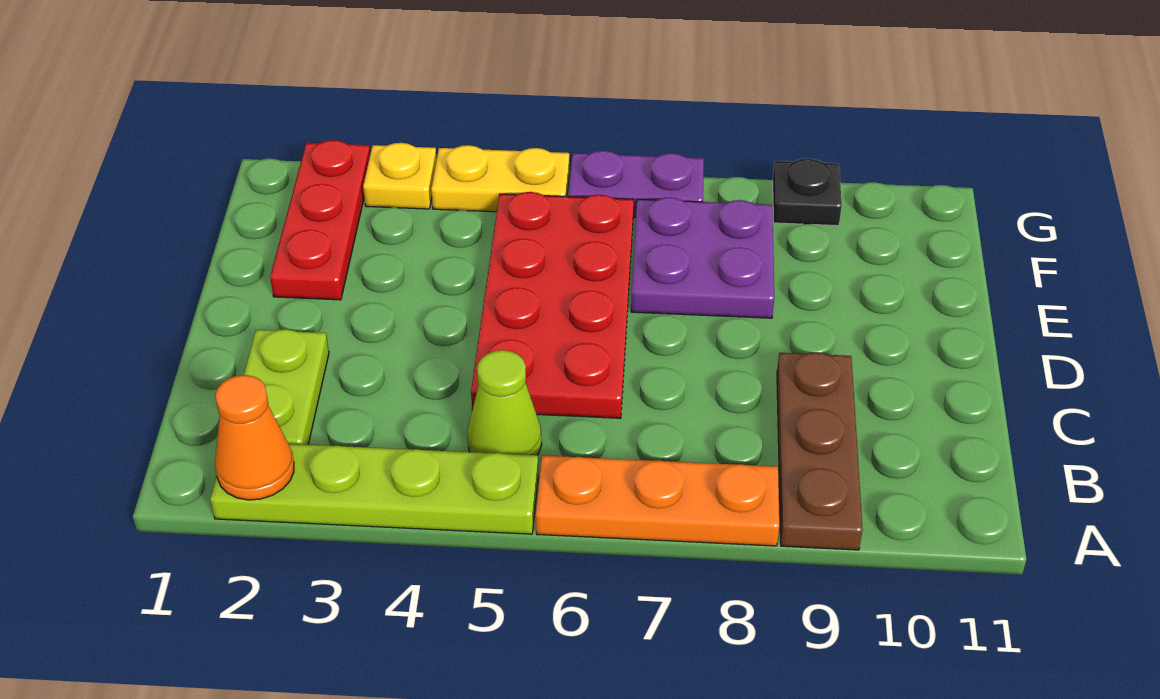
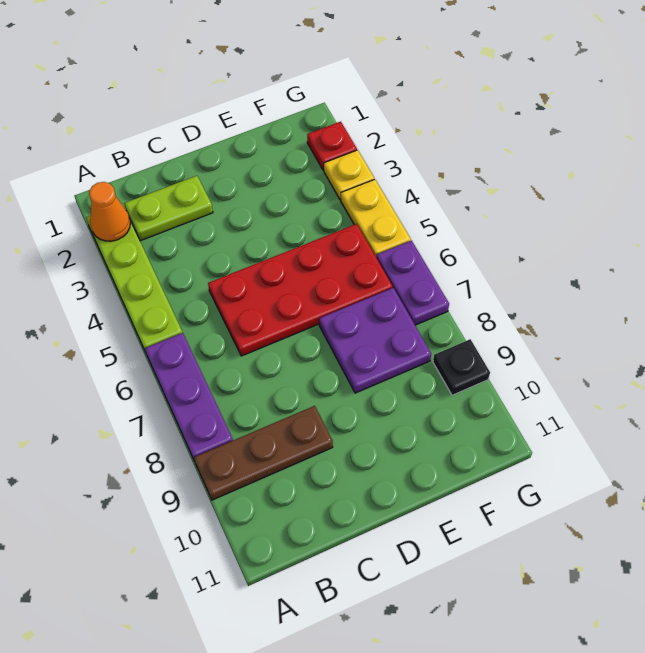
orange 1x3 plate [536,456,779,546] -> purple 1x3 plate [145,333,233,461]
lime 1x1 cone [467,350,542,455] -> none
red 1x3 plate [270,140,370,300] -> red 1x1 plate [307,122,357,170]

